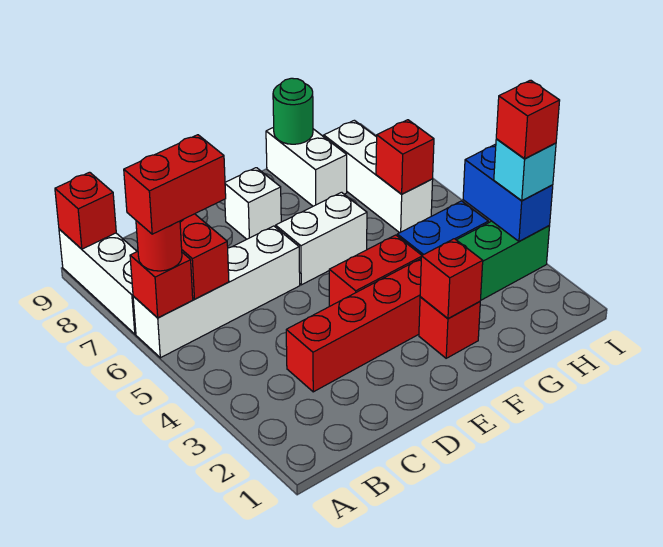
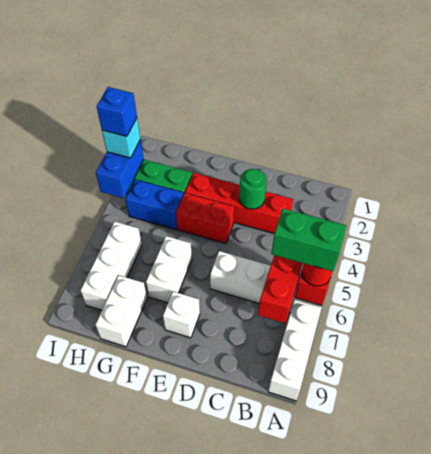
red 1x2 brick [124,135,226,234] -> green 1x2 brick [271,209,346,272]
red 1x1 brick [55,172,116,249] -> none
white 1x2 brick [276,192,367,285] -> white 1x2 brick turned to [146,236,192,303]
red 1x1 brick [419,297,480,358] -> none
red 1x1 brick [420,239,483,318] -> none
green 1x1 round brick [273,78,313,144] -> green 1x1 round brick moved to [239,169,267,209]
red 1x1 brick [376,120,434,194] -> none
red 1x1 brick [496,80,560,159] -> blue 1x1 brick [97,87,137,136]

